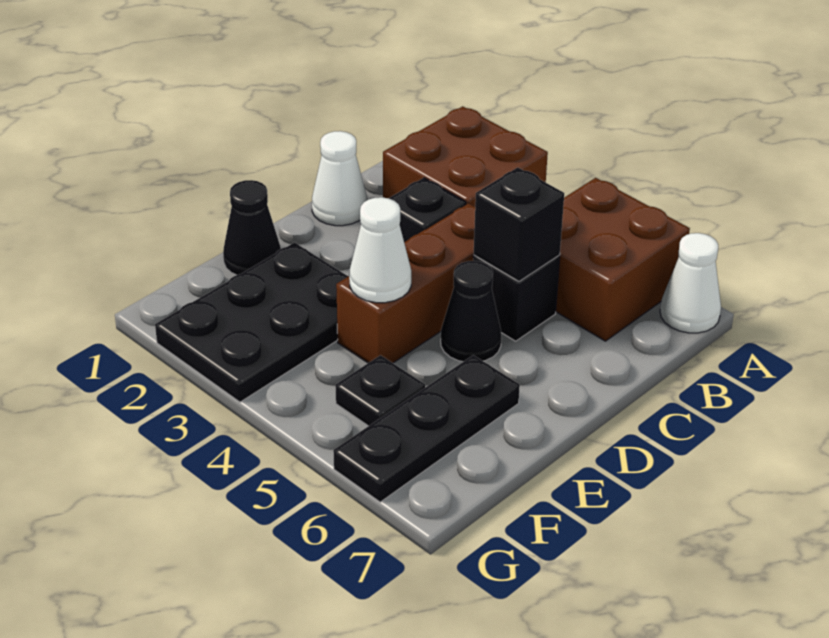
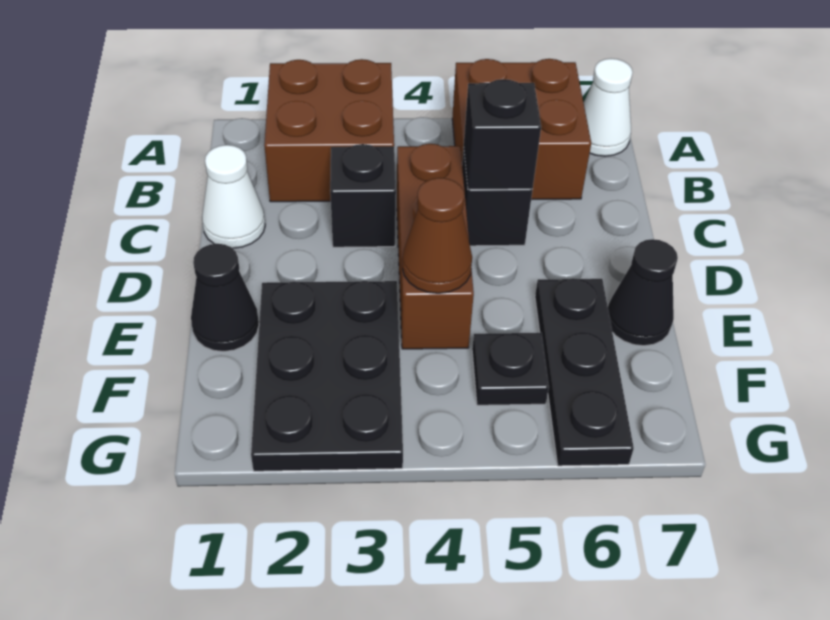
black 1x1 cone [441,261,501,362] -> black 1x1 cone moved to [608,239,678,346]
white 1x1 cone [349,197,411,303] -> brown 1x1 cone [402,178,472,293]

